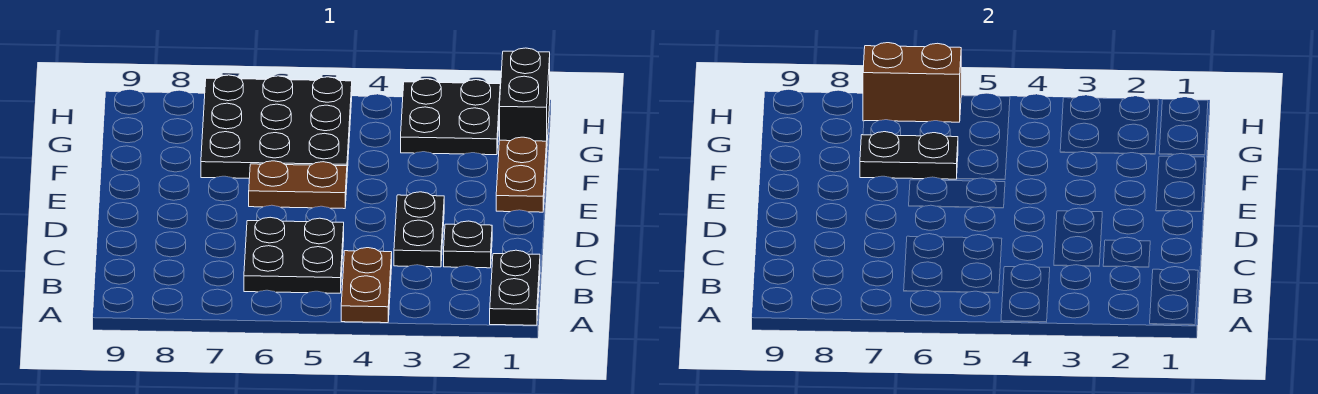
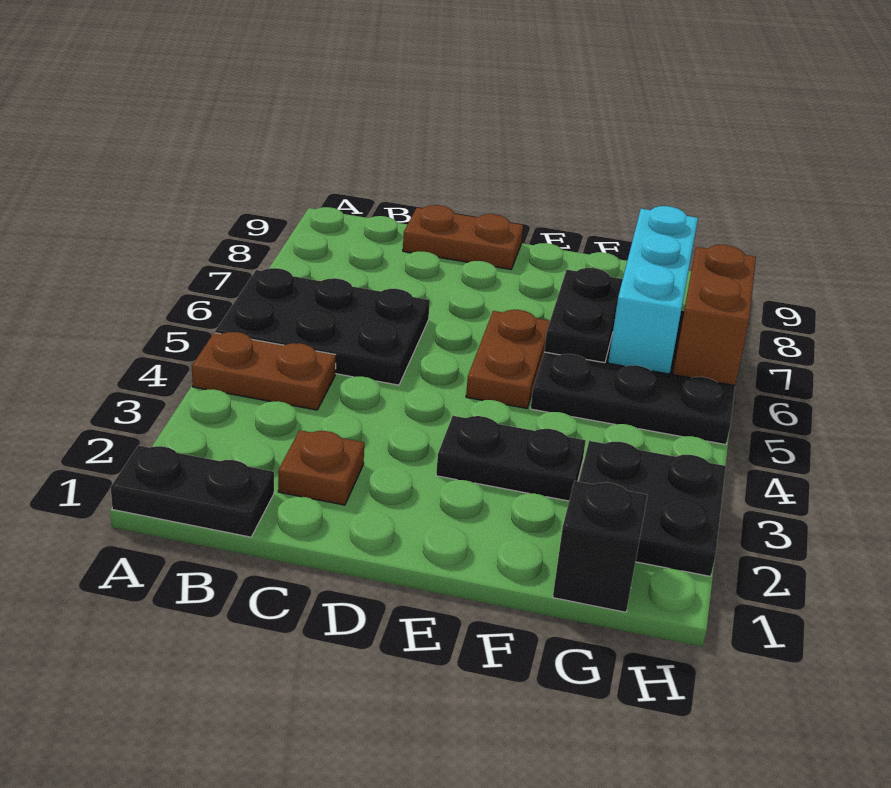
black 2x2 plate [244,217,344,293] -> black 2x3 plate [215,268,430,385]
black 1x1 plate [444,221,492,268] -> brown 1x1 plate [278,430,364,505]
black 1x2 plate [394,192,444,267] -> black 1x2 plate moved to [436,416,586,501]
brown 1x2 plate [496,137,547,212] -> brown 1x2 plate moved to [403,205,523,269]
black 1x2 brick [500,48,550,141] -> black 1x1 brick [553,481,648,612]
none -> cyan 1x3 brick [608,206,698,374]

